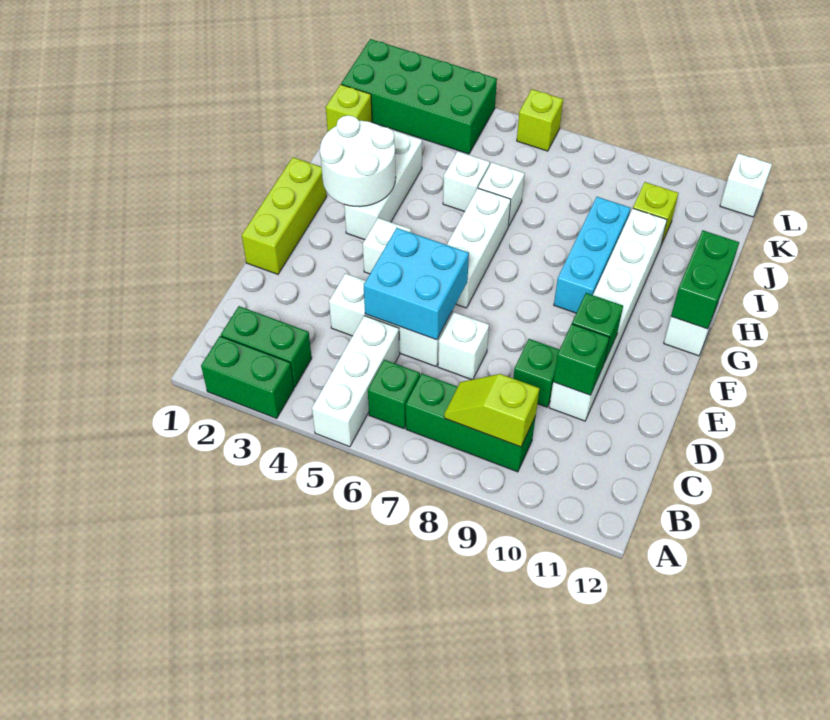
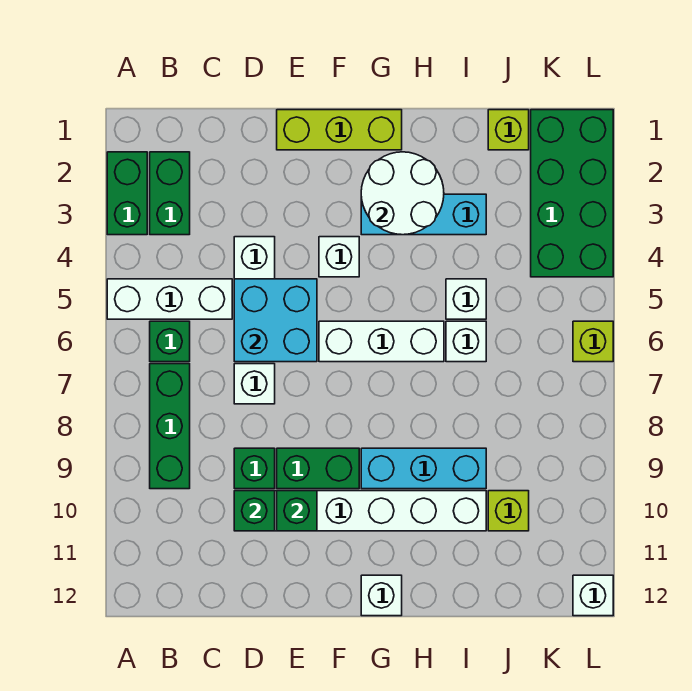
lime 1x2 slope [444,374,540,447] -> none
white 1x3 brick [344,130,422,240] -> cyan 1x3 brick [361,194,486,235]
green 1x2 brick [671,230,739,329] -> green 1x2 brick moved to [277,448,359,489]

